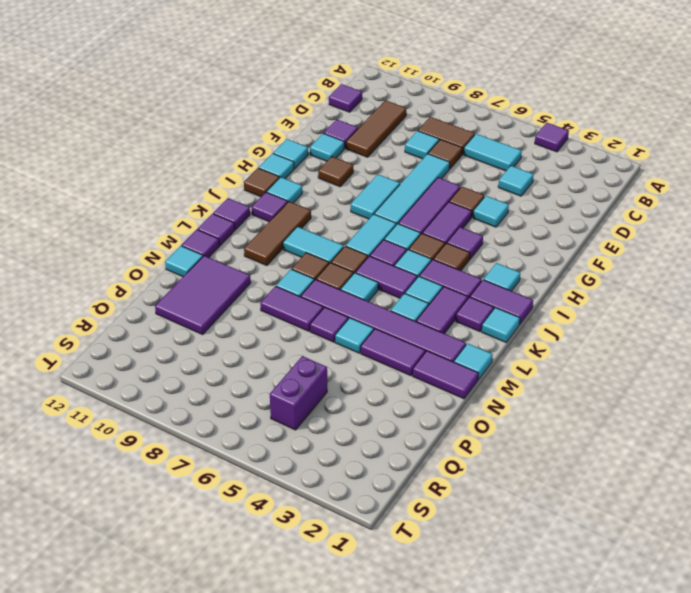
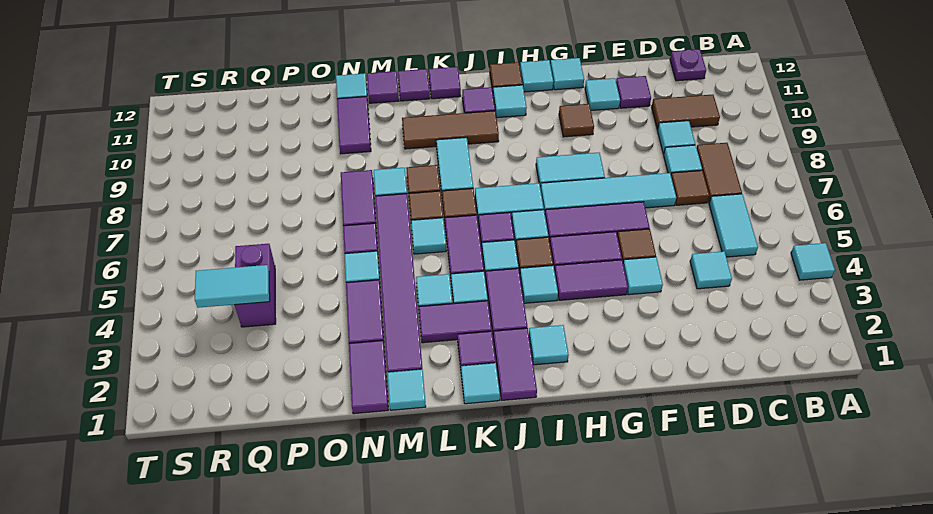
purple 1x1 tile [535,123,569,152] -> cyan 1x1 tile [791,243,835,280]
brown 1x3 tile [346,100,407,157] -> brown 1x2 tile [652,95,720,129]
purple 1x1 tile [329,84,362,112] -> purple 1x1 plate [670,49,706,81]
none -> cyan 1x1 tile [657,121,695,154]
purple 1x1 tile [447,227,483,259] -> purple 1x2 tile [554,260,628,300]
brown 1x1 tile [433,243,470,271] -> cyan 1x1 tile [520,265,558,303]
purple 2x3 tile [155,256,251,335] -> purple 1x2 tile [337,96,371,154]
none -> cyan 1x2 tile [195,265,270,308]
purple 1x2 brick [270,356,327,430] -> purple 1x2 brick turned to [235,244,276,327]

